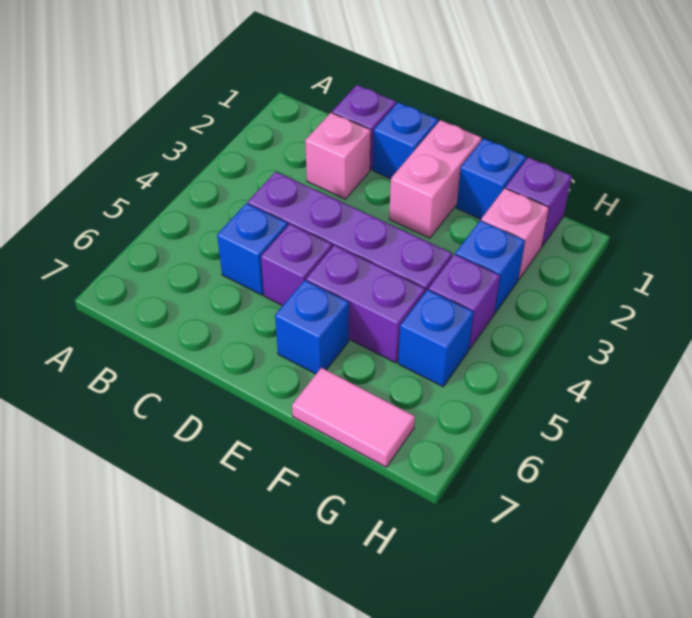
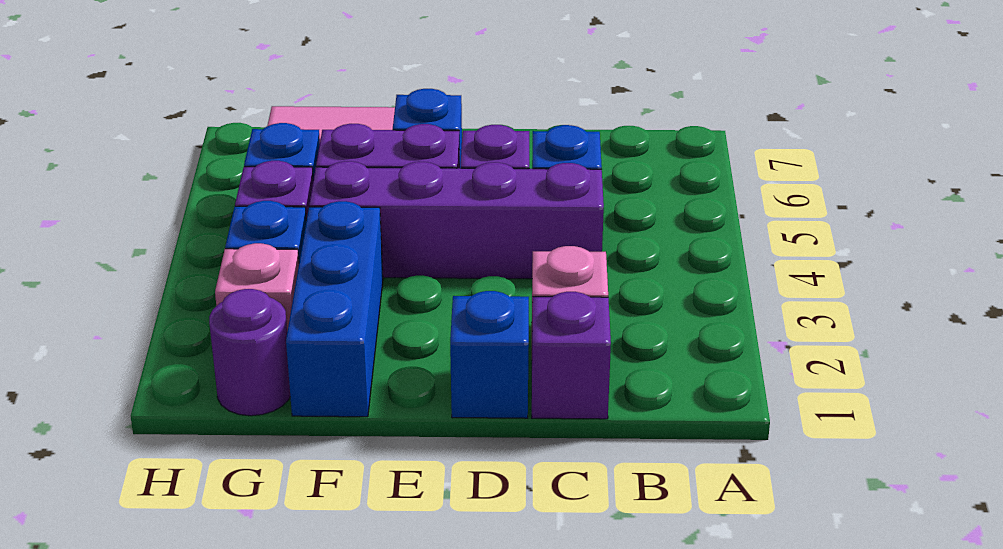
pink 1x2 brick [389,120,481,238] -> none
blue 1x1 brick [456,139,526,219] -> blue 1x3 brick [286,201,383,417]
purple 1x1 brick [506,157,572,246] -> purple 1x1 round brick [209,289,290,416]

